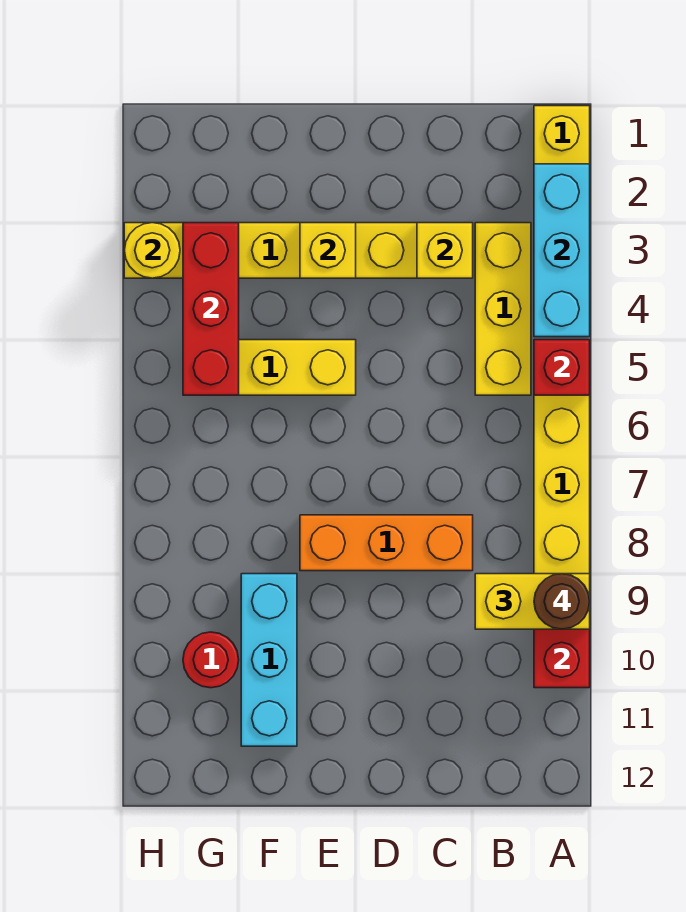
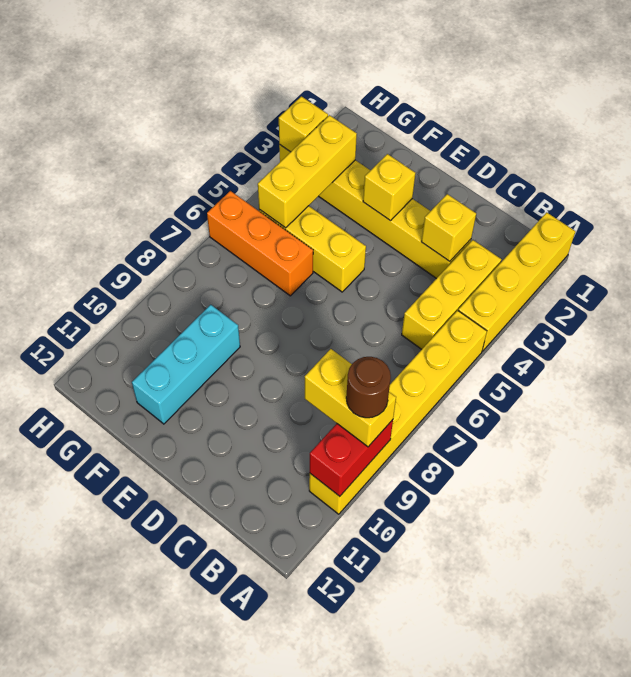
cyan 1x3 brick [534,164,590,337] -> none
red 1x1 brick [534,340,590,395] -> none
orange 1x3 brick [300,515,473,571] -> orange 1x3 brick moved to [207,191,313,296]
red 1x3 brick [183,223,239,395] -> yellow 1x3 brick [258,115,357,228]
red 1x1 round brick [183,632,239,688] -> none
yellow 1x1 round brick [124,223,180,278] -> yellow 1x1 brick [279,96,328,152]

